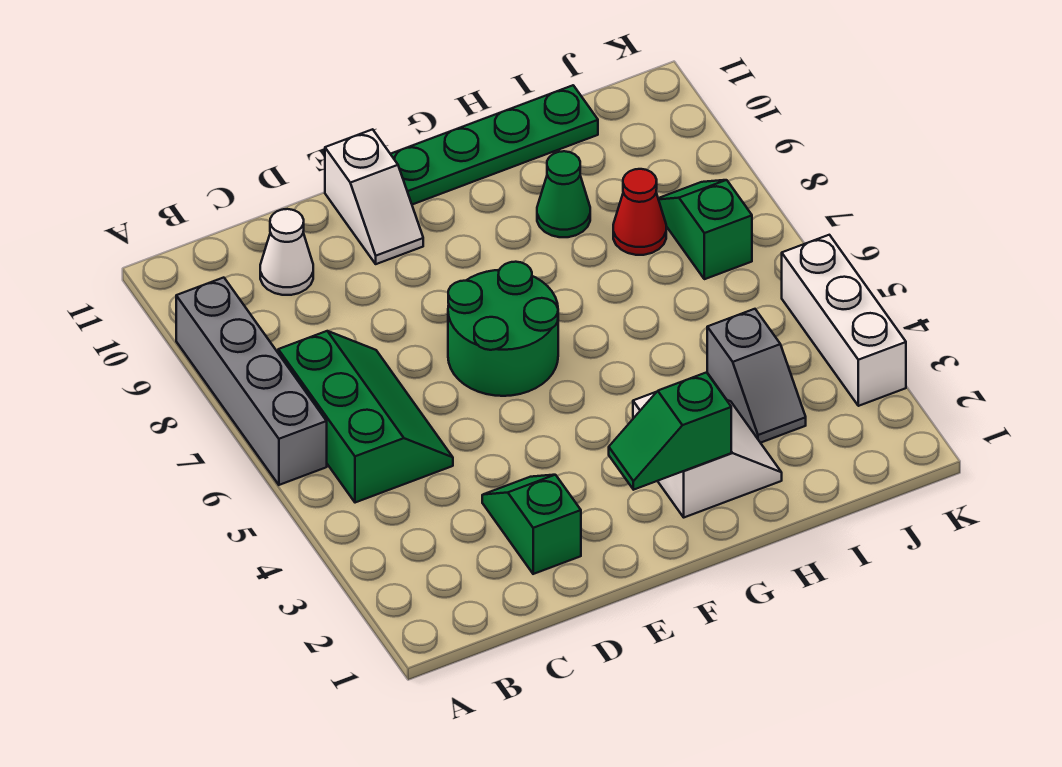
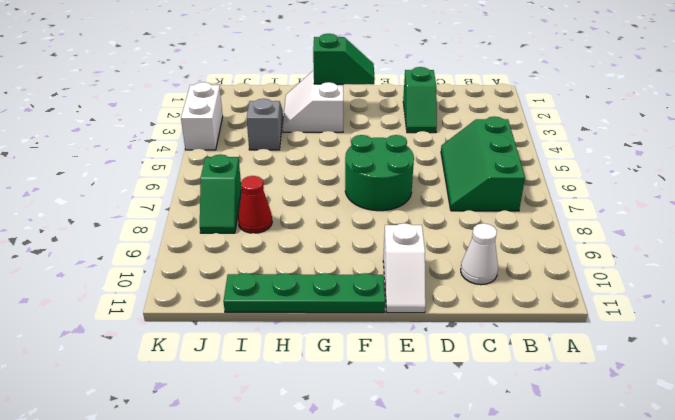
grey 1x4 brick [176,278,327,485] -> none
white 1x2 slope [325,129,423,264] -> white 1x2 slope turned to [383,223,426,313]
green 1x1 cone [537,151,590,237] -> none
white 1x3 brick [782,235,906,406] -> white 1x2 brick [181,82,223,150]

